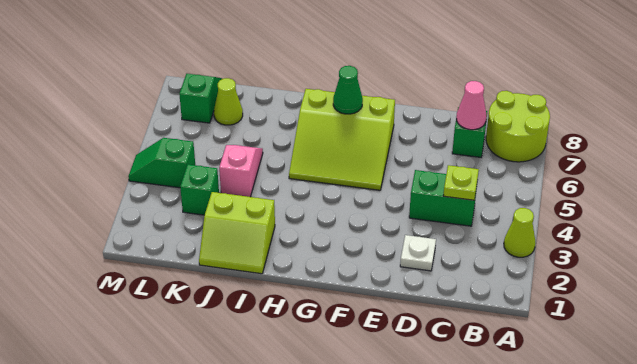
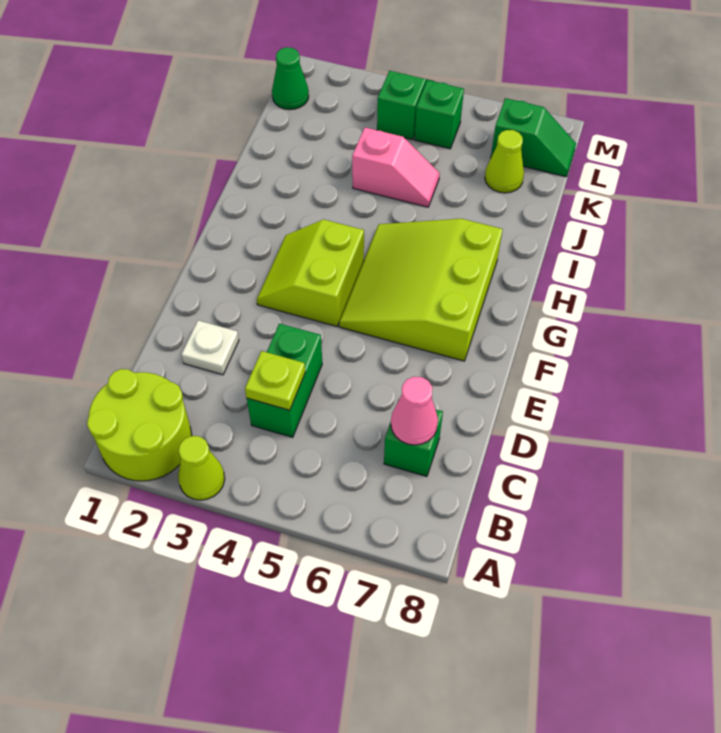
lime 2x2 round brick [486,91,550,162] -> lime 2x2 round brick moved to [87,369,192,481]
green 1x1 cone [333,66,363,114] -> green 1x1 cone moved to [272,47,309,110]
lime 2x2 slope [199,192,275,274] -> lime 2x2 slope moved to [257,220,364,326]
green 1x1 brick [180,164,219,215] -> green 1x1 brick moved to [415,80,464,149]

